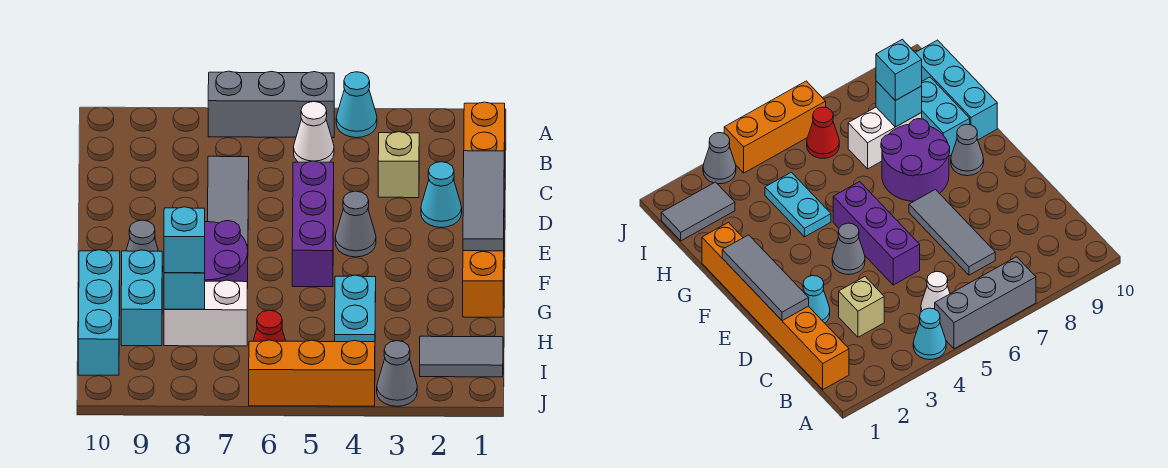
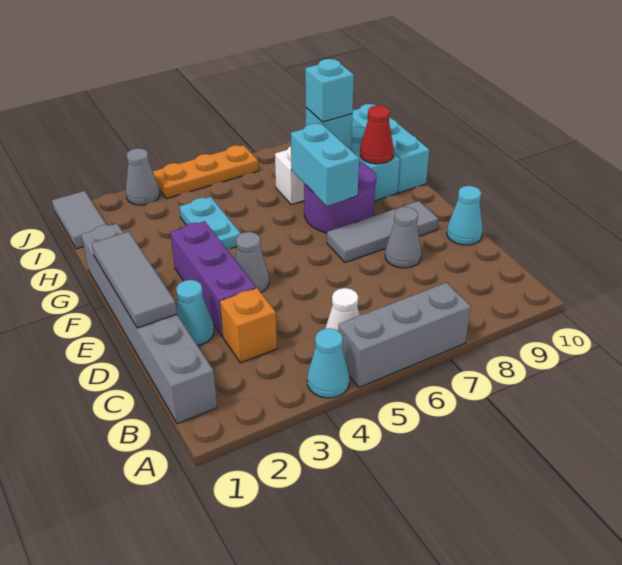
orange 1x6 brick [463,102,505,317] -> grey 1x6 brick [81,224,217,424]
tan 1x1 brick [378,132,419,198] -> orange 1x1 brick [220,288,277,363]
grey 1x3 tile [208,156,249,249] -> grey 1x3 tile turned to [327,201,438,263]
purple 1x3 brick [292,161,334,287] -> purple 1x3 brick moved to [170,221,256,337]
none -> cyan 1x1 cone [447,186,483,245]
none -> cyan 1x2 brick [291,124,359,206]
grey 1x1 cone [126,220,163,272] -> grey 1x1 cone moved to [385,207,421,268]
grey 1x2 tile [420,336,503,377] -> grey 1x2 tile turned to [52,191,106,249]
red 1x1 cone [253,310,285,341] -> red 1x1 cone moved to [360,105,394,164]
orange 1x3 brick [249,340,375,406] -> orange 1x3 plate [153,145,258,199]

